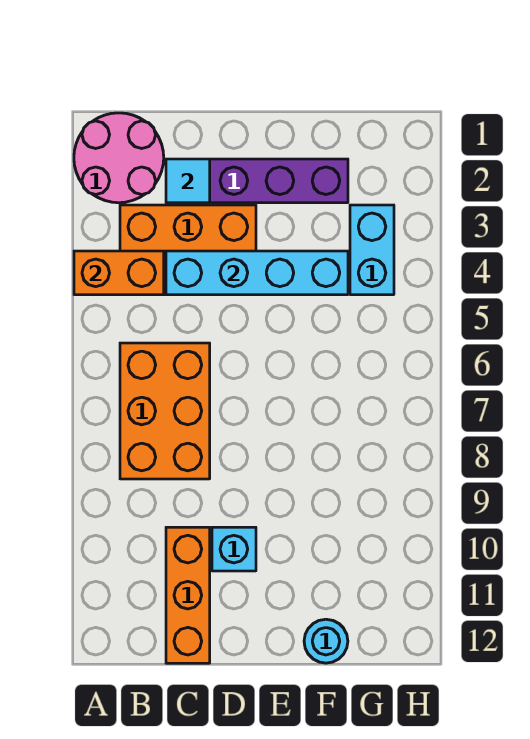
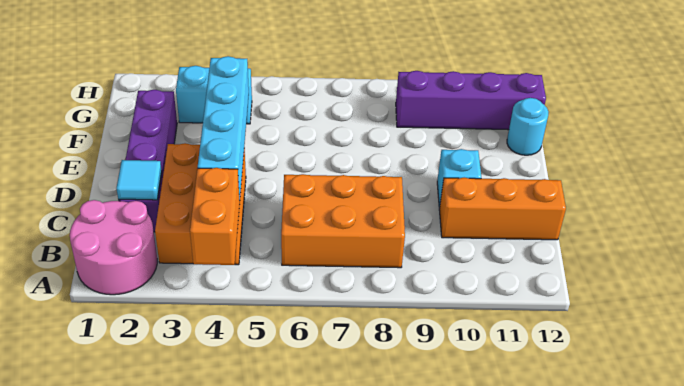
none -> purple 1x4 brick [396,71,546,130]

